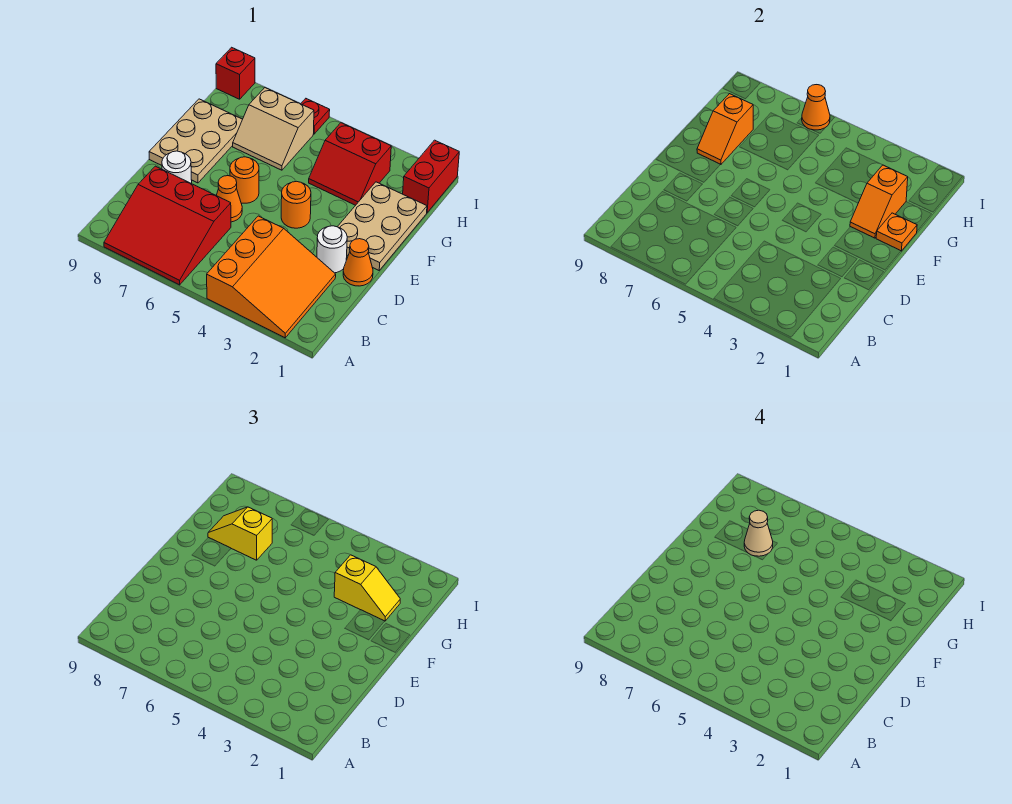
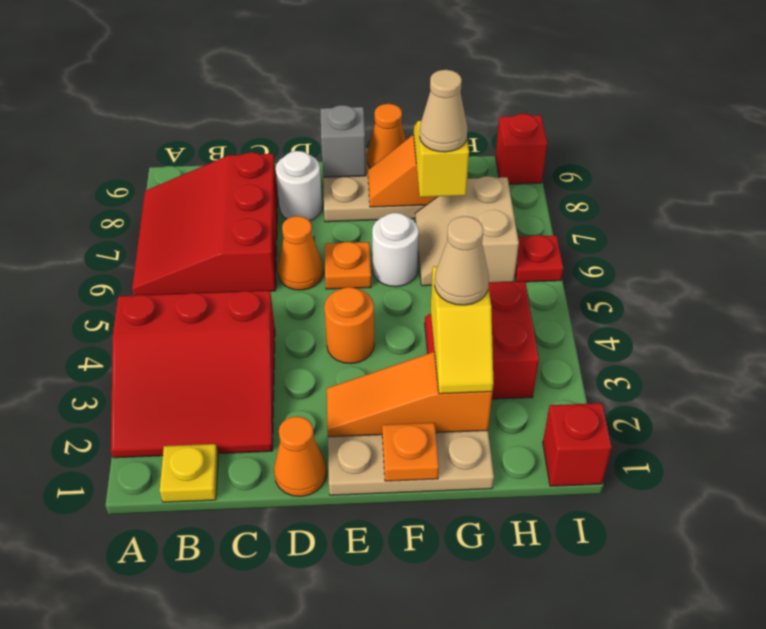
orange 3x3 slope [207,216,336,338] -> red 3x3 slope [111,291,275,458]
none -> yellow 1x1 plate [160,444,218,502]
white 1x1 round brick [317,226,347,273] -> white 1x1 round brick moved to [372,213,419,287]
orange 1x1 round brick [230,157,259,203] -> orange 1x1 plate [325,242,371,289]
none -> grey 1x1 brick [321,105,366,177]
orange 1x2 slope [850,165,908,238] -> orange 1x3 slope [327,352,493,437]
none -> tan 1x1 cone [435,216,489,305]
red 1x2 brick [403,140,459,213] -> red 1x1 brick [543,403,612,486]
orange 1x1 cone [802,85,830,130] -> orange 1x1 cone moved to [367,104,406,168]

